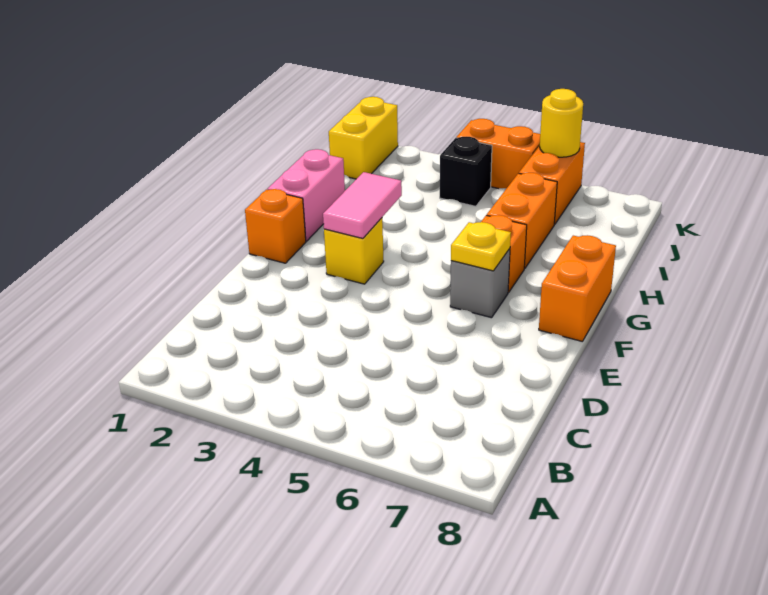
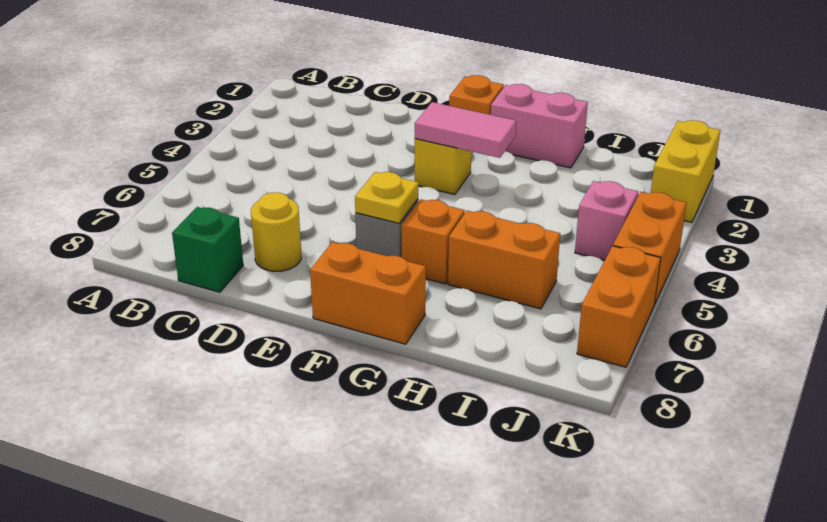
none -> green 1x1 brick [172,207,243,292]
yellow 1x2 brick [329,97,398,179] -> yellow 1x2 brick turned to [651,120,720,222]
black 1x1 brick [440,137,492,206] -> pink 1x1 brick [575,181,638,260]
orange 1x2 brick [519,142,585,224] -> orange 1x2 brick turned to [577,246,661,367]
yellow 1x1 round brick [540,89,583,157] -> yellow 1x1 round brick moved to [251,192,301,271]

